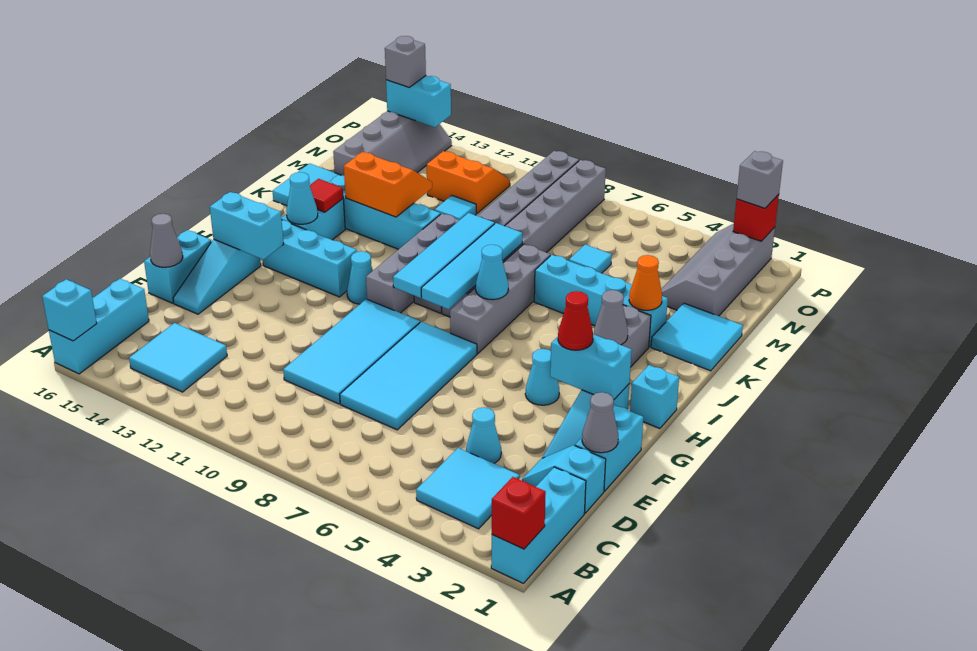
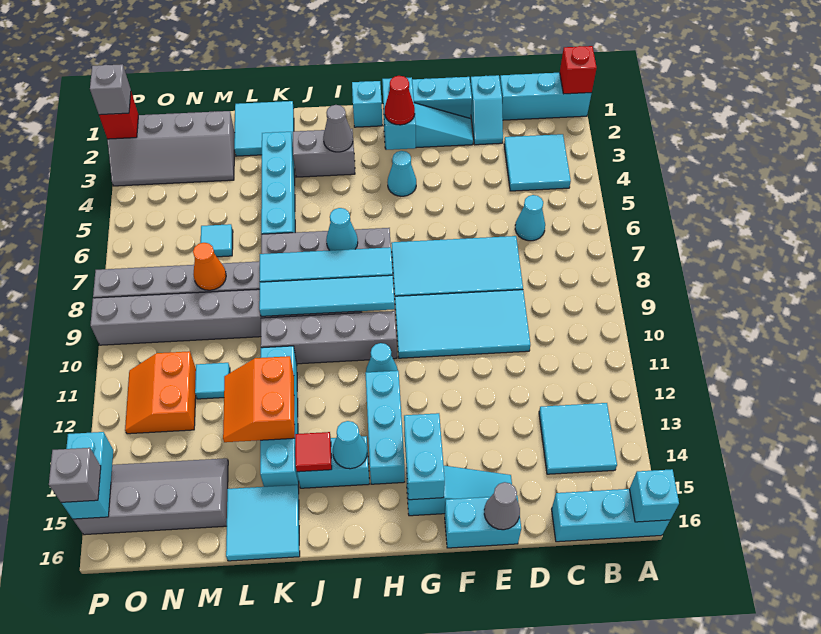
cyan 1x1 cone [466,407,501,464] -> cyan 1x1 cone moved to [515,195,545,241]
grey 1x1 cone [582,392,618,453] -> none
orange 1x1 cone [629,255,662,310] -> orange 1x1 cone moved to [193,243,226,290]

